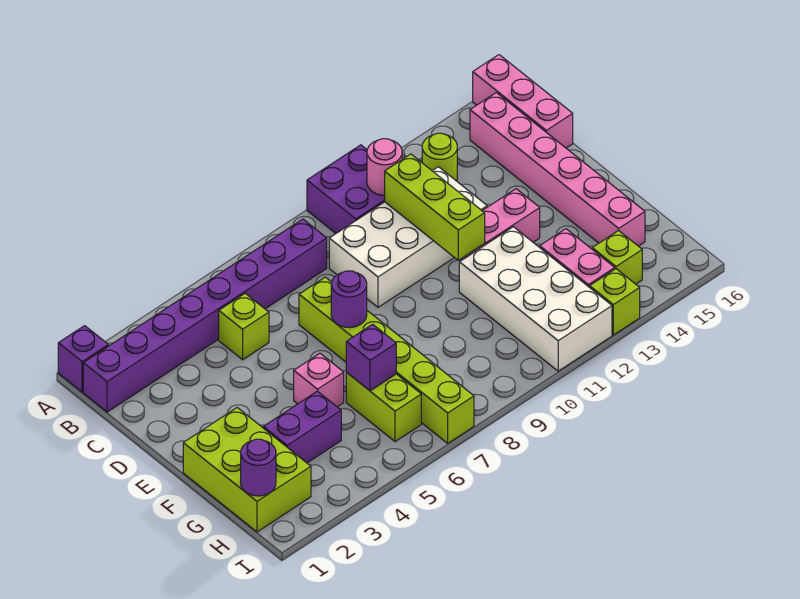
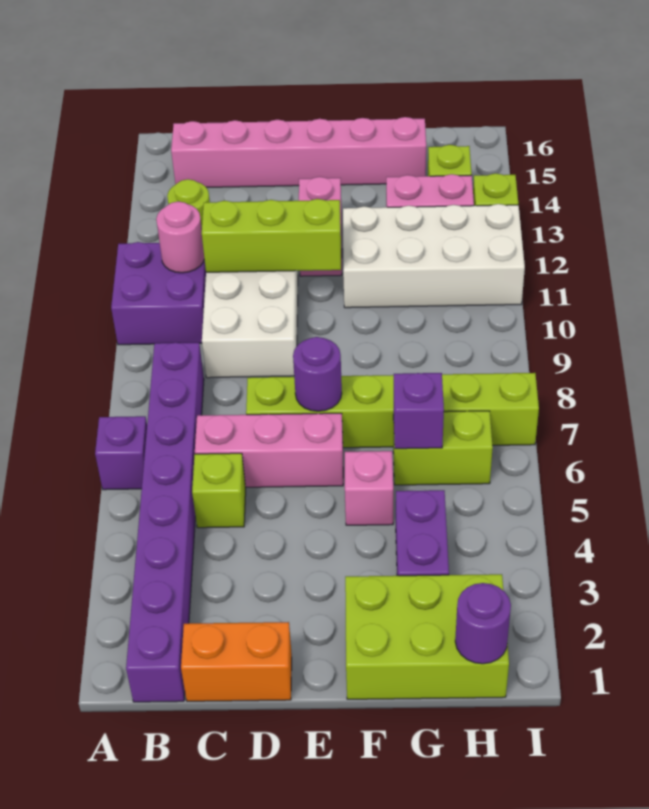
purple 1x1 brick [58,326,108,392] -> purple 1x1 brick moved to [95,416,147,490]
pink 1x3 brick [473,55,573,148] -> pink 1x3 brick moved to [195,413,343,487]
none -> orange 1x2 brick [181,622,292,701]

